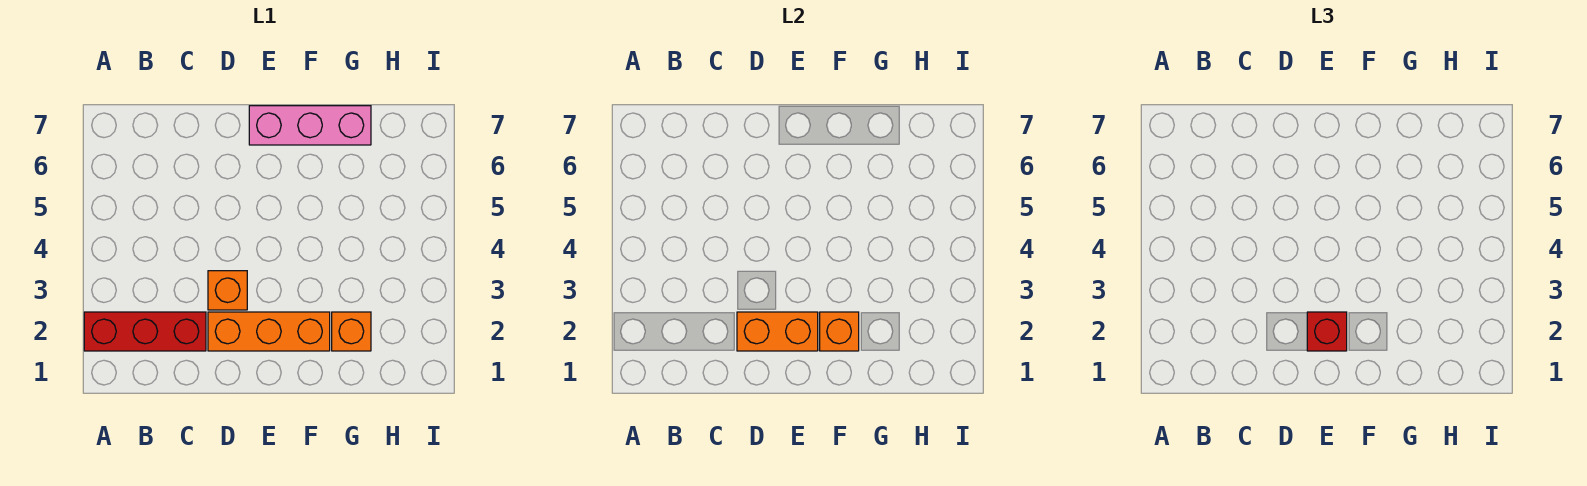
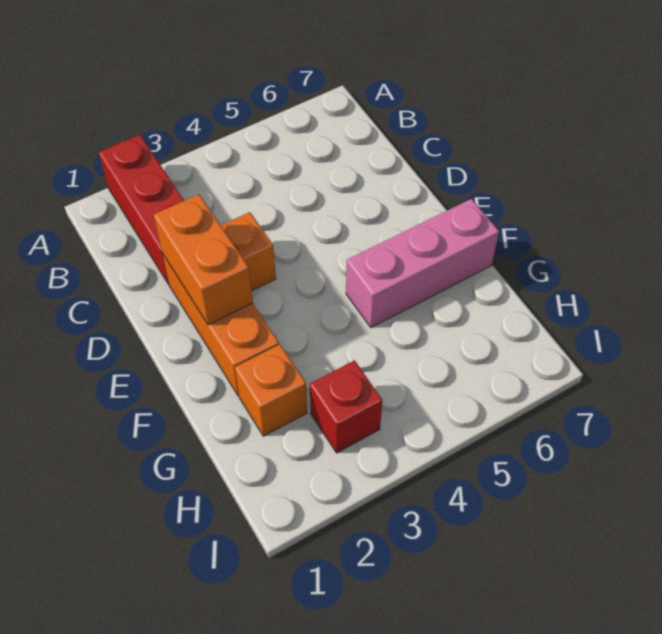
red 1x1 brick [1307,312,1347,351] -> red 1x1 brick moved to [310,360,382,453]
pink 1x3 brick [249,106,371,145] -> pink 1x3 brick turned to [346,199,499,327]
orange 1x1 brick [820,312,859,351] -> none

